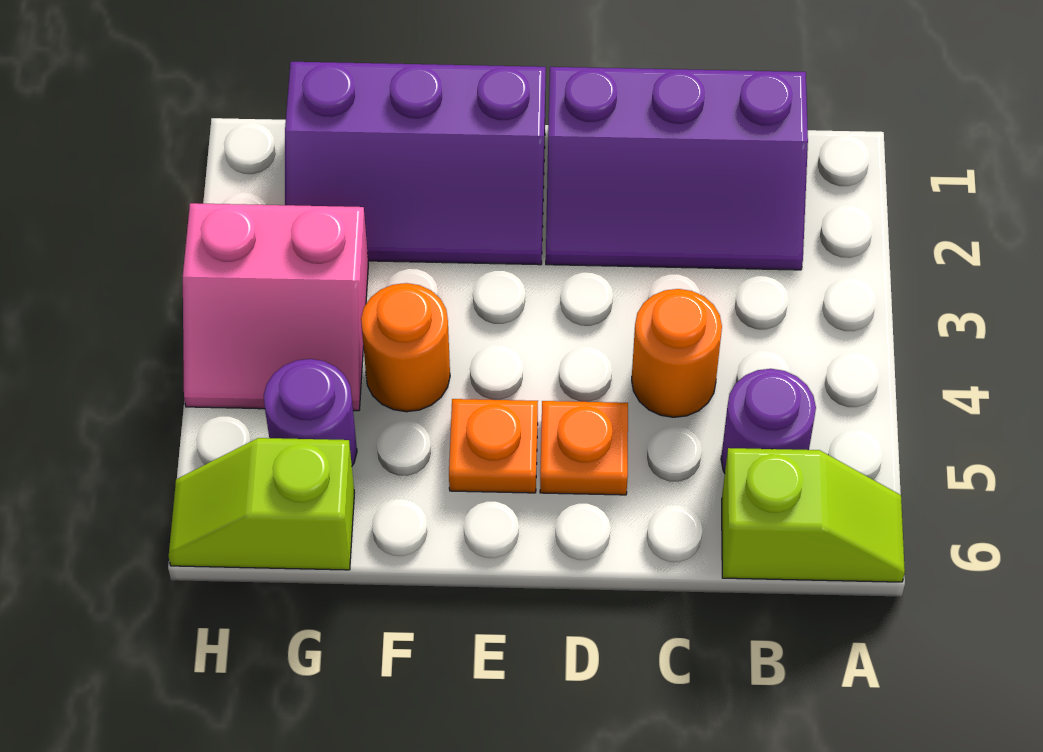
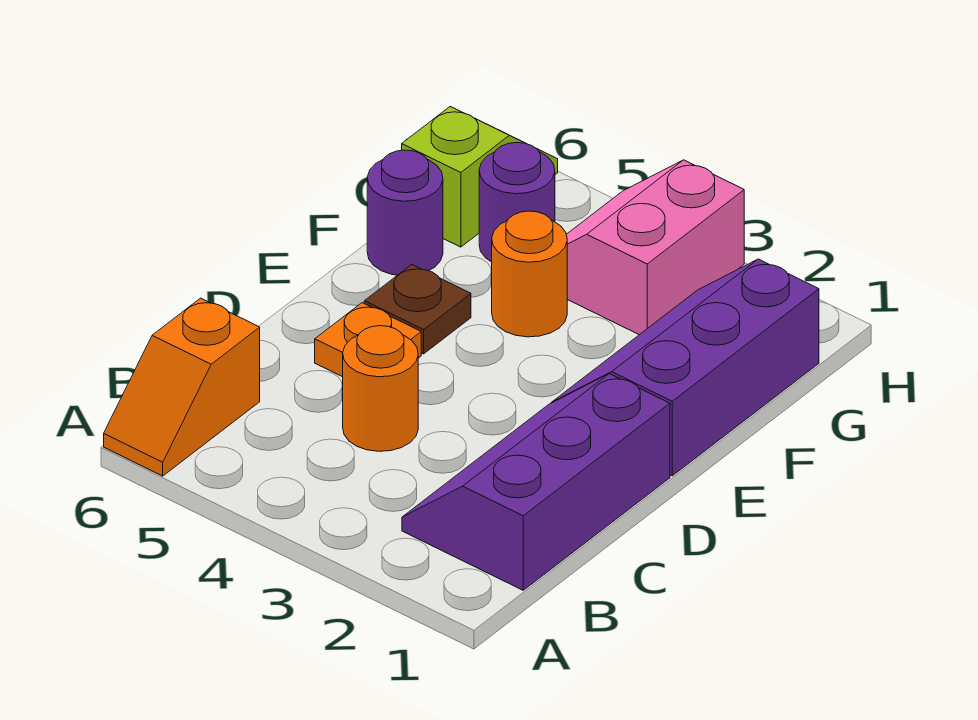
lime 1x2 slope [722,448,905,582] -> orange 1x2 slope [104,298,260,476]
purple 1x1 round brick [721,369,816,473] -> purple 1x1 round brick moved to [367,150,443,275]
orange 1x1 plate [449,399,538,493] -> brown 1x1 plate [364,265,471,354]

